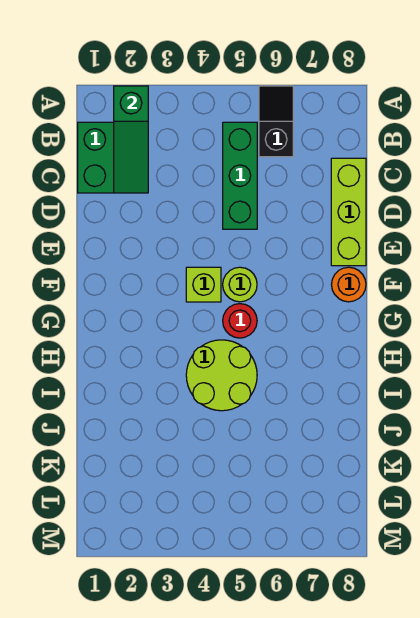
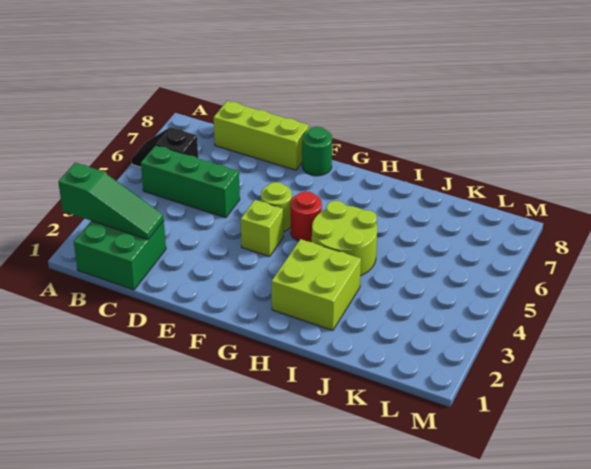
orange 1x1 round brick [332,267,366,302] -> green 1x1 round brick [302,127,332,176]
none -> lime 2x2 brick [272,239,361,330]

